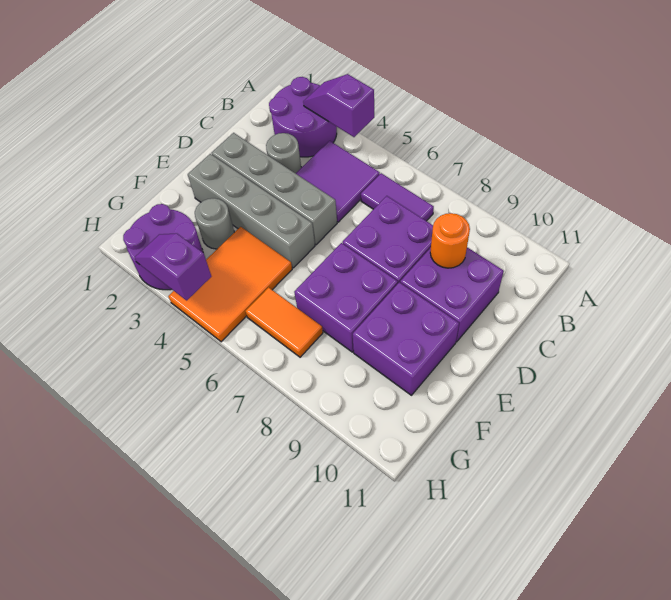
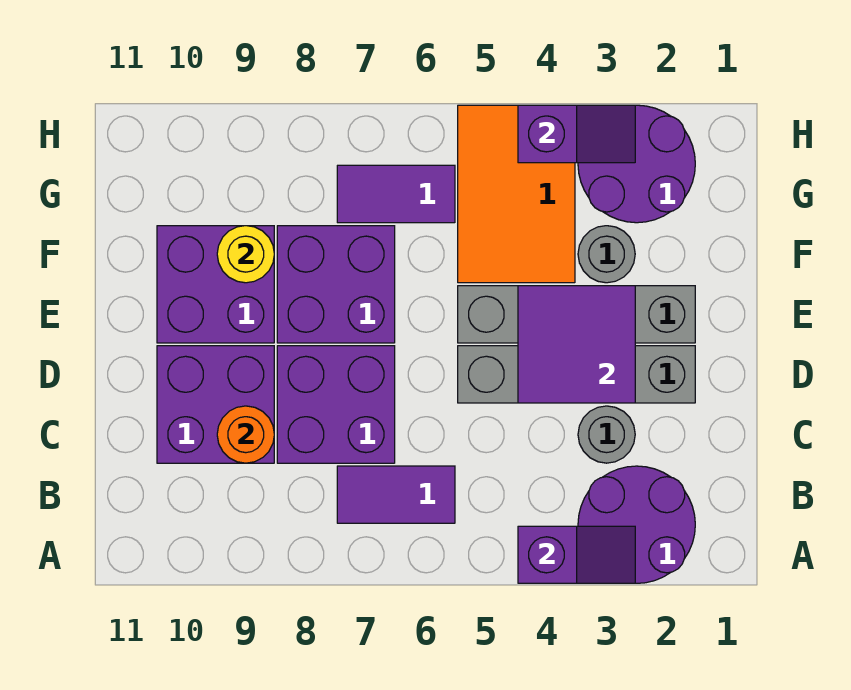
purple 2x2 tile [296,141,380,222] -> purple 2x2 tile moved to [518,286,635,403]
none -> yellow 1x1 round brick [217,226,274,283]
orange 1x2 tile [245,287,323,357] -> purple 1x2 tile [337,165,455,223]

